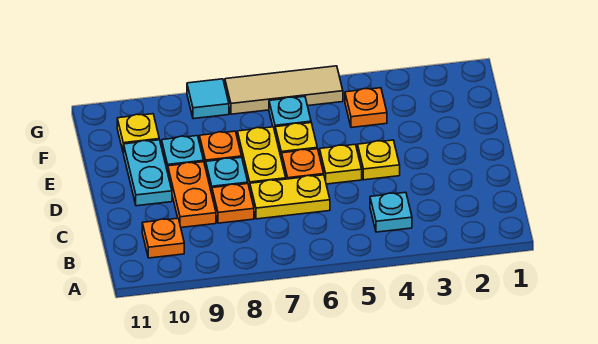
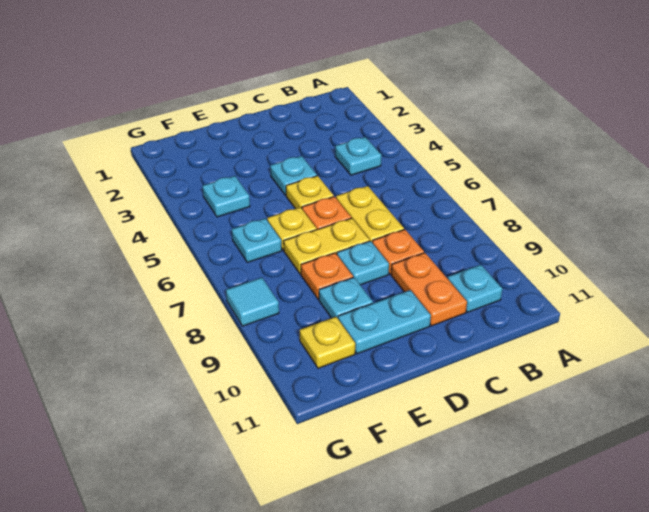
orange 1x1 plate [142,218,184,258] -> cyan 1x1 plate [448,265,503,312]
orange 1x2 plate [168,162,216,228] -> orange 1x2 plate turned to [391,253,467,326]
yellow 1x1 plate [357,140,400,180] -> cyan 1x1 plate [270,156,317,196]
orange 1x1 plate [345,88,387,128] -> cyan 1x1 plate [202,176,250,217]
tan 1x3 tile [225,66,343,114] -> none

